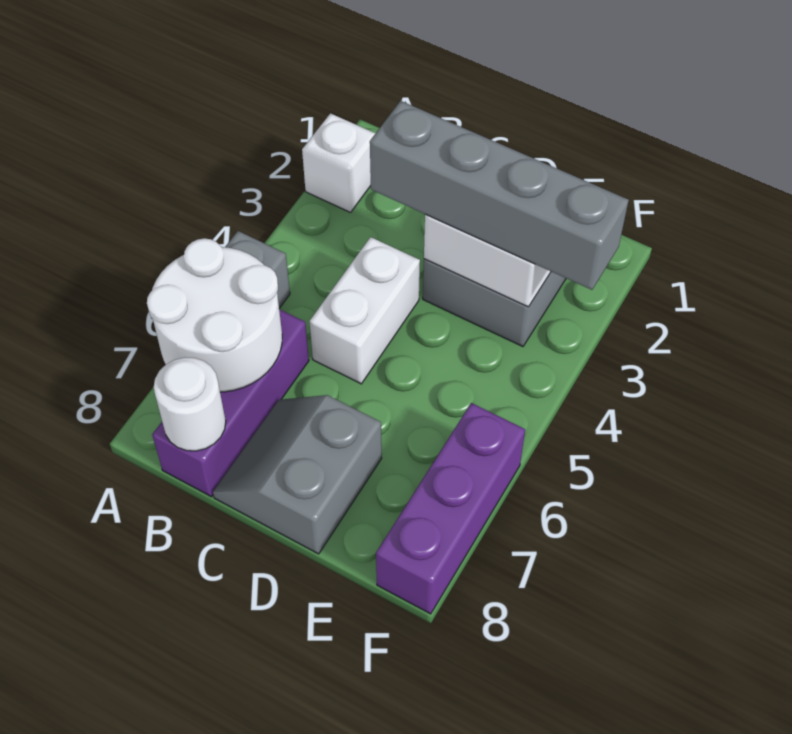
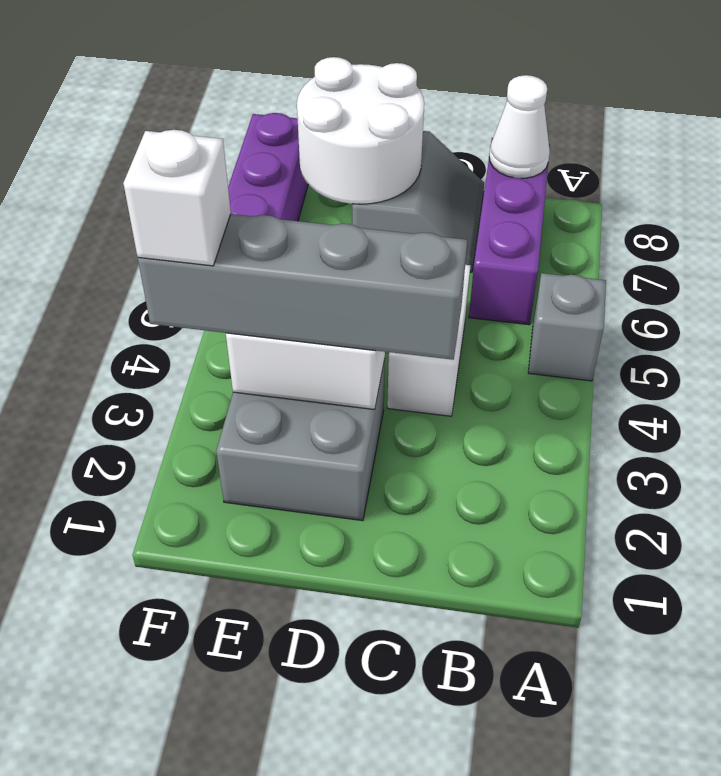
white 1x1 brick [302,113,376,212] -> white 1x1 brick moved to [123,130,231,266]
white 2x2 round brick [147,238,282,392] -> white 2x2 round brick moved to [297,57,424,204]
white 1x1 round brick [154,357,226,451] -> white 1x1 cone [489,75,550,178]

